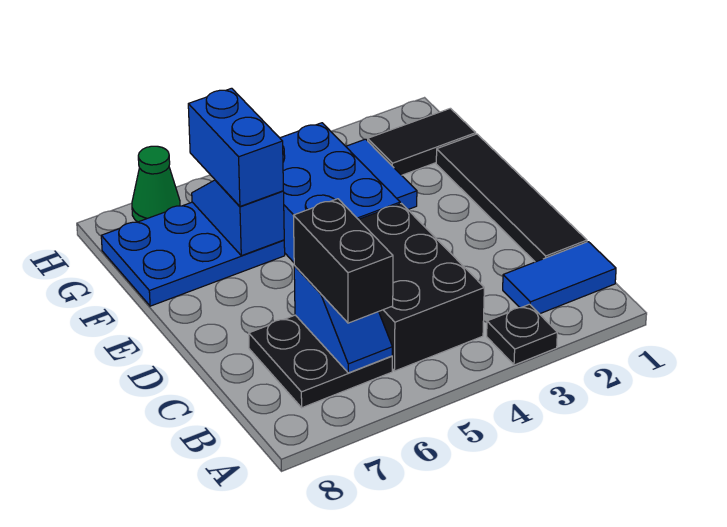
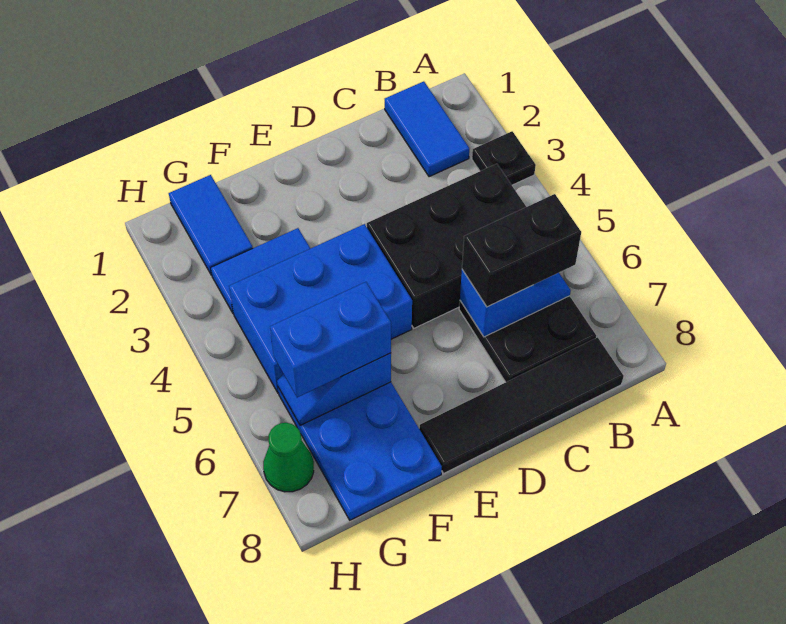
black 1x4 tile [436,134,587,262] -> black 1x4 tile moved to [419,337,624,473]
black 1x2 tile [368,108,476,175] -> blue 1x2 tile [169,175,253,275]

